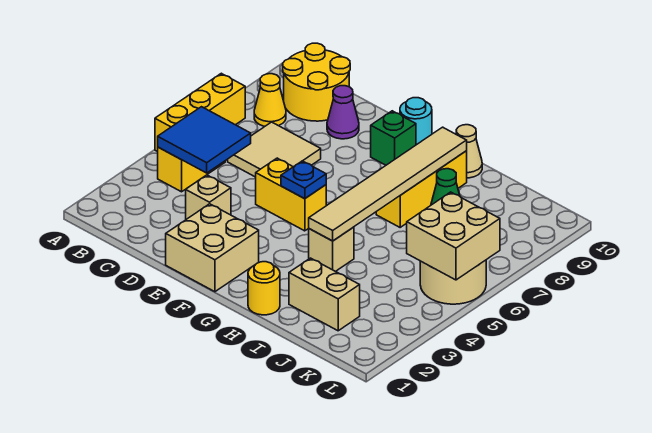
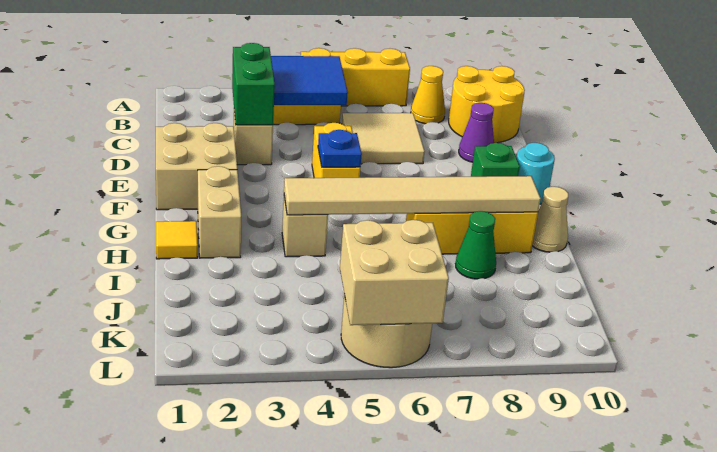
none -> green 1x2 brick [232,43,275,125]
yellow 1x1 round brick [248,262,280,315] -> yellow 1x1 tile [156,221,198,259]
tan 1x2 brick [289,258,360,331] -> tan 1x2 brick moved to [198,166,241,258]

